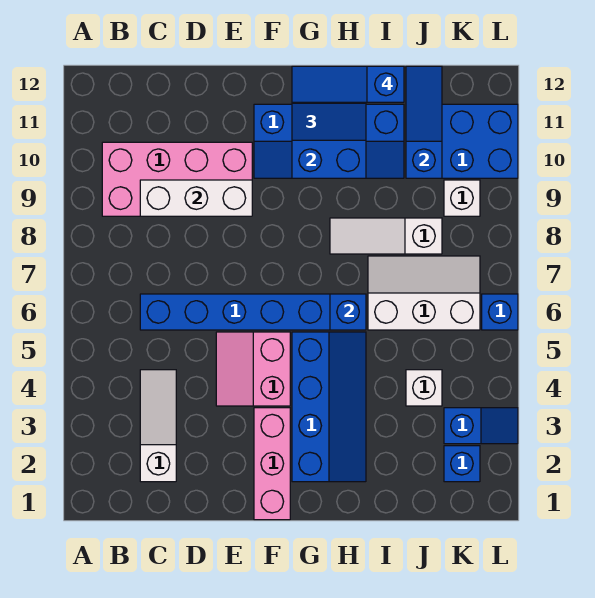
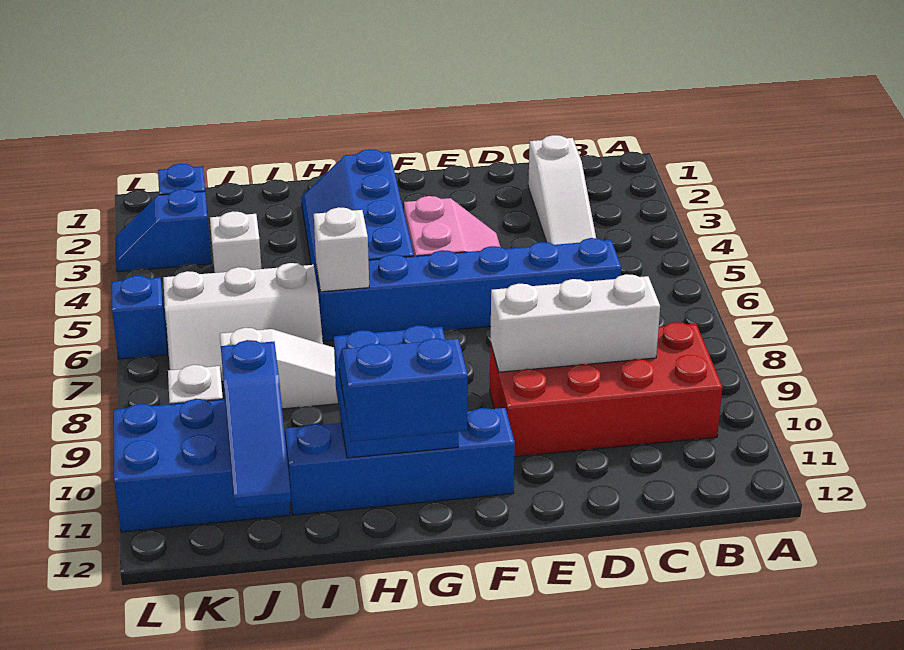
pink 2x4 brick [102,142,252,216] -> red 2x4 brick [490,322,723,457]
pink 1x3 brick [254,408,290,520] -> none
blue 1x3 slope [292,66,404,102] -> none
blue 1x1 brick [330,294,366,330] -> white 1x1 brick [314,207,369,292]

